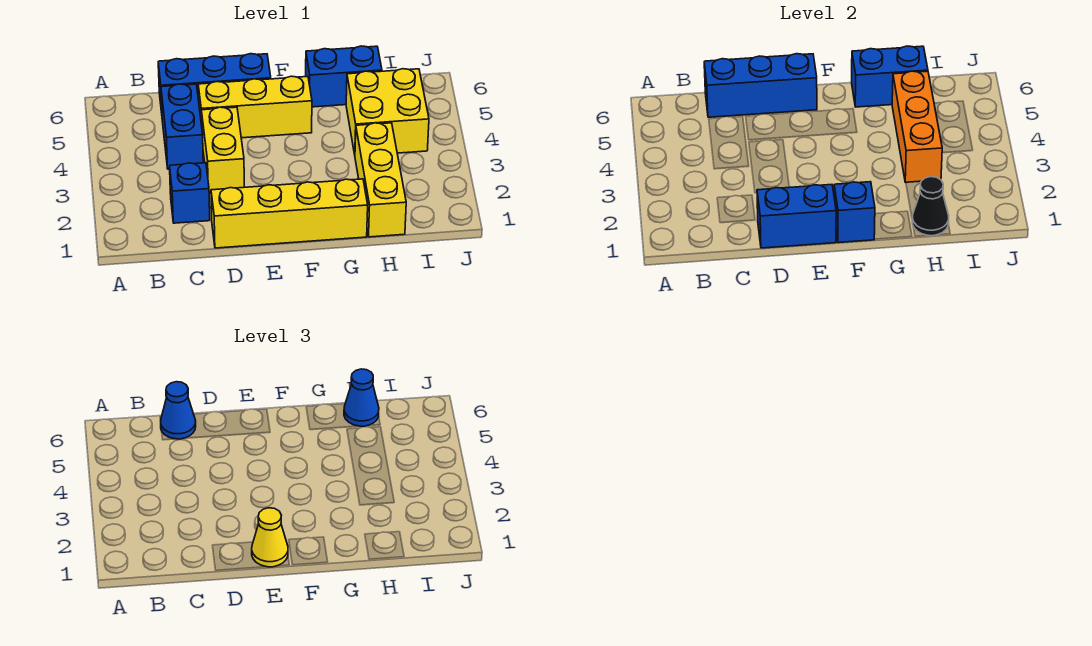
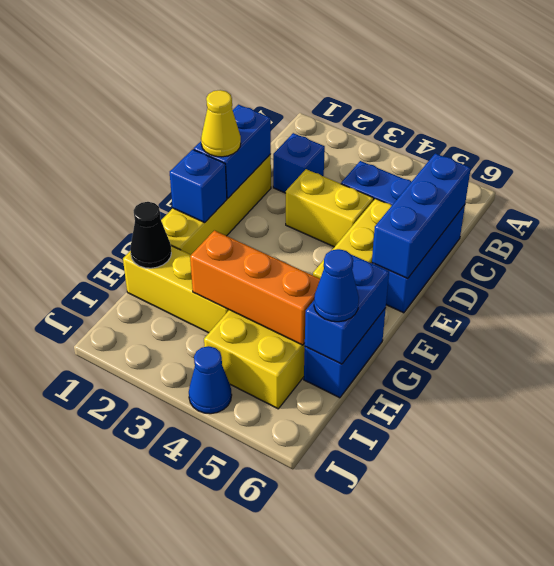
blue 1x1 cone [161,382,196,439] -> blue 1x1 cone moved to [189,346,232,414]

